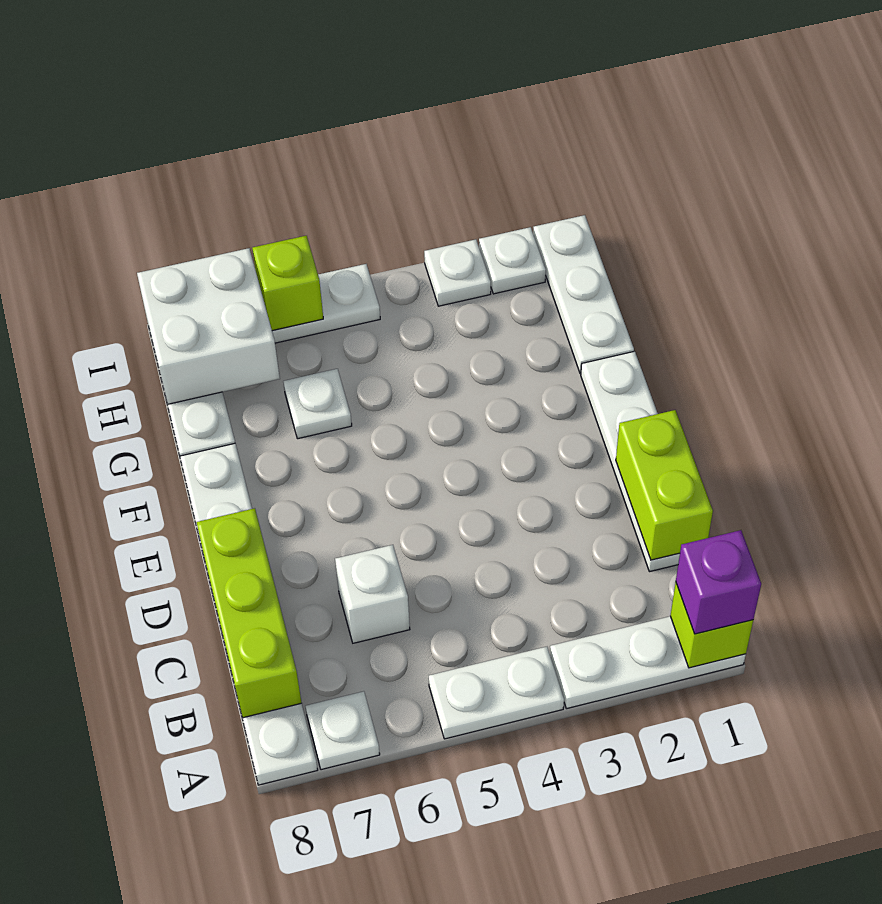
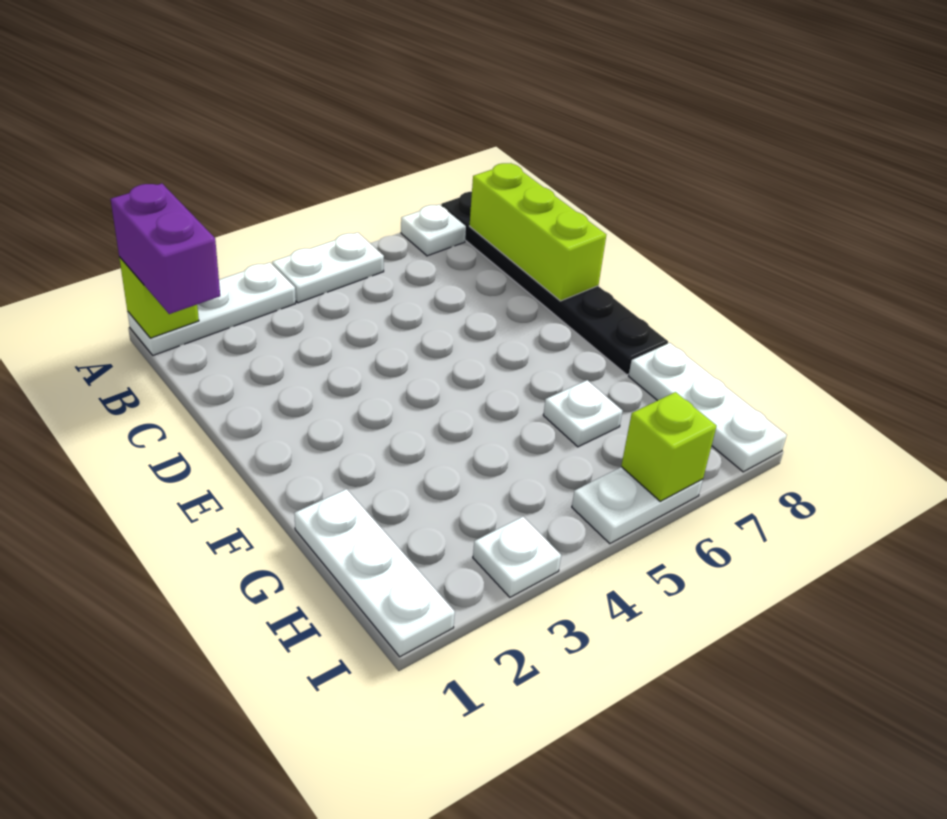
purple 1x1 brick [676,530,761,634] -> purple 1x2 brick [111,184,220,314]
white 1x6 plate [180,443,318,785] -> black 1x6 plate [441,192,668,375]
white 1x4 plate [581,351,680,572] -> none
lime 1x2 brick [616,410,713,560] -> none
white 1x1 brick [335,545,410,643] -> none
white 2x2 brick [137,248,280,404] -> none
white 1x1 plate [479,227,546,294] -> none

